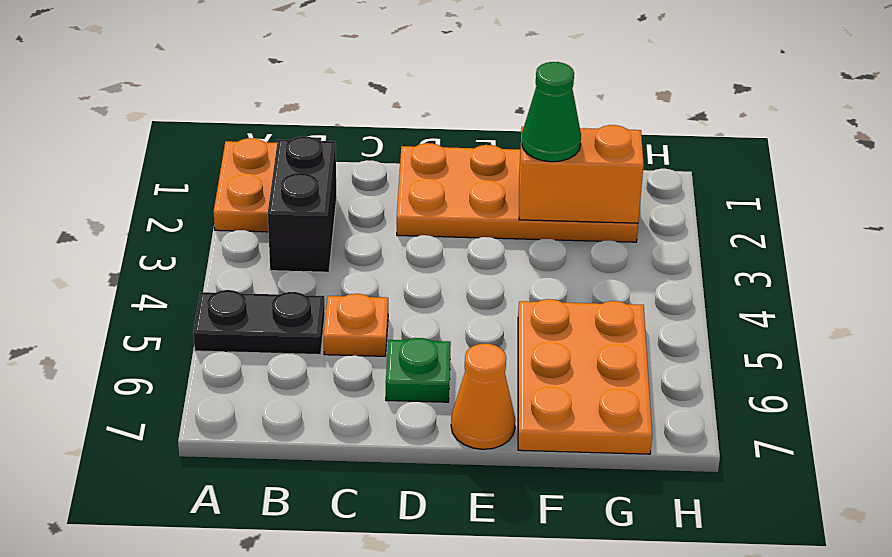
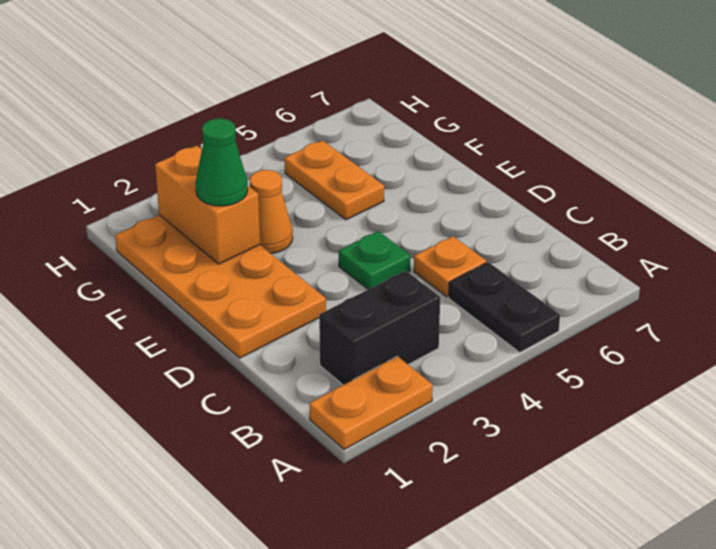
green 1x1 plate [386,338,451,402] -> green 1x1 plate moved to [339,231,411,289]
orange 1x1 cone [451,344,515,449] -> orange 1x1 cone moved to [250,170,293,253]
orange 2x3 plate [518,299,652,454] -> orange 1x2 plate [285,140,384,220]

